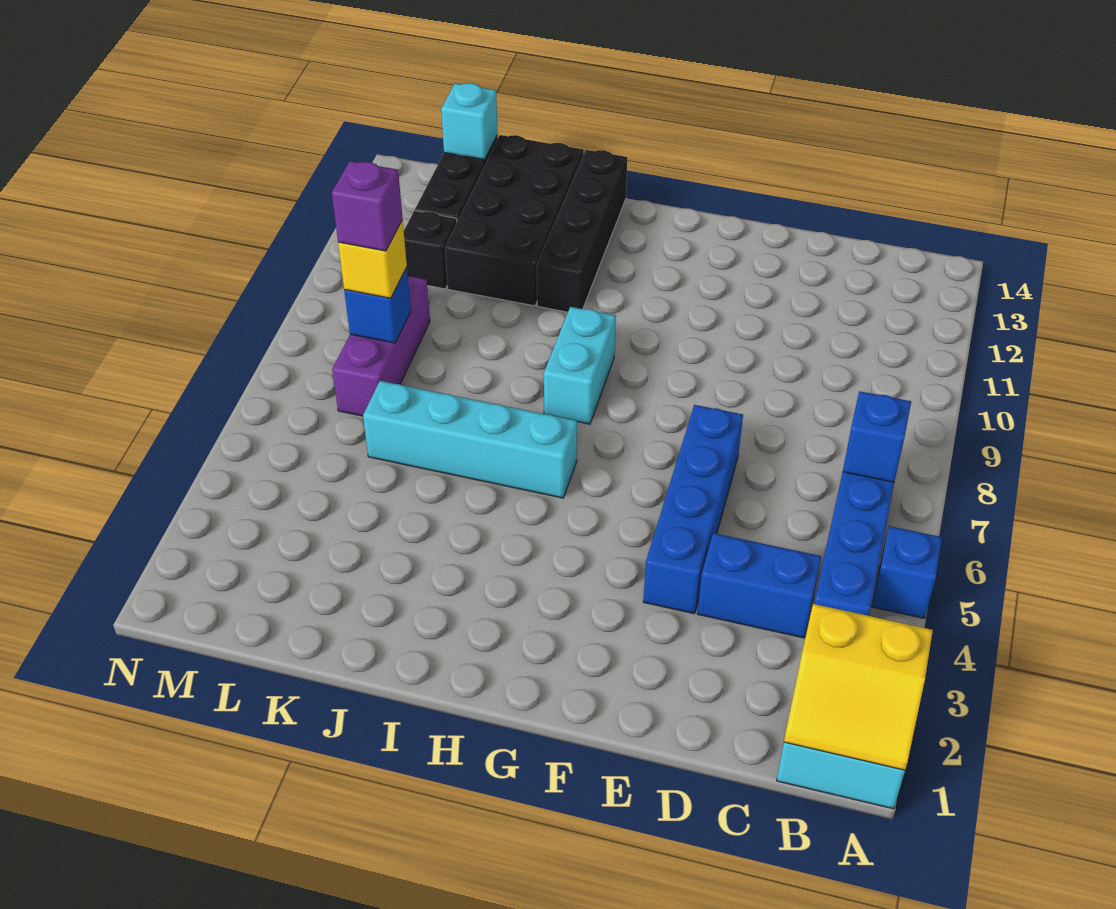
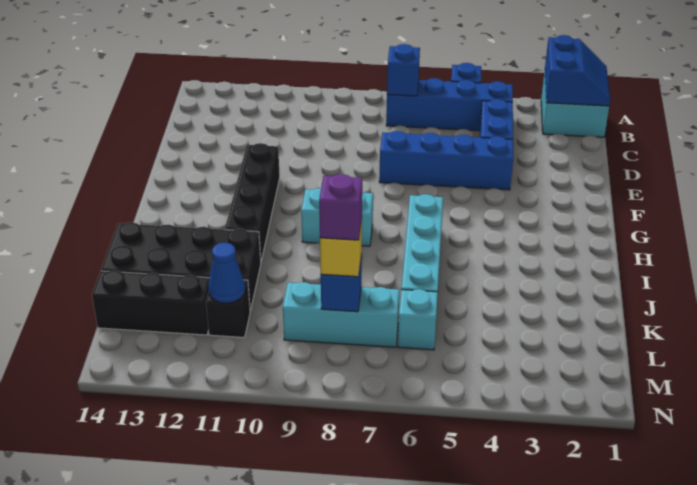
yellow 2x2 slope [784,604,933,770] -> blue 2x2 slope [545,35,610,106]
black 1x4 brick [537,150,627,312] -> black 1x4 brick turned to [225,143,280,261]
purple 1x3 brick [332,276,430,416] -> cyan 1x3 brick [283,282,399,347]
none -> blue 1x1 cone [208,243,245,303]
cyan 1x1 brick [441,83,498,160] -> cyan 1x1 brick moved to [398,289,438,350]

